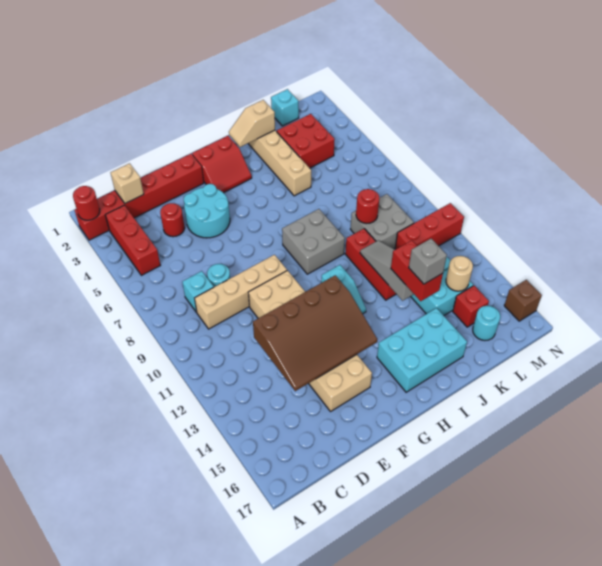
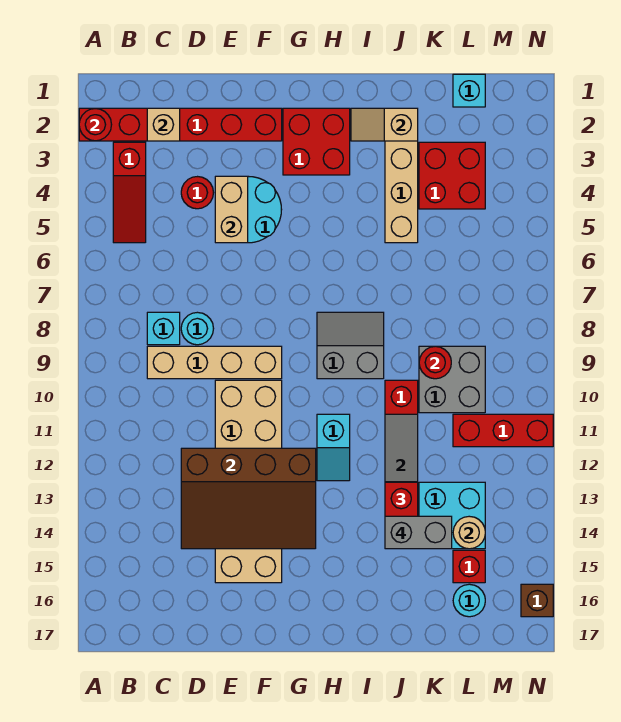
red 1x3 brick [105,205,160,275] -> red 1x3 slope [113,142,146,243]
none -> tan 1x2 brick [215,176,248,243]
red 2x2 slope [192,136,252,193] -> red 2x2 brick [283,108,350,175]
grey 2x2 brick [282,209,345,274] -> grey 2x2 slope [317,312,384,379]
cyan 2x3 brick [377,308,467,392] -> none
grey 1x1 brick [409,239,447,284] -> grey 1x2 brick [385,516,452,549]

